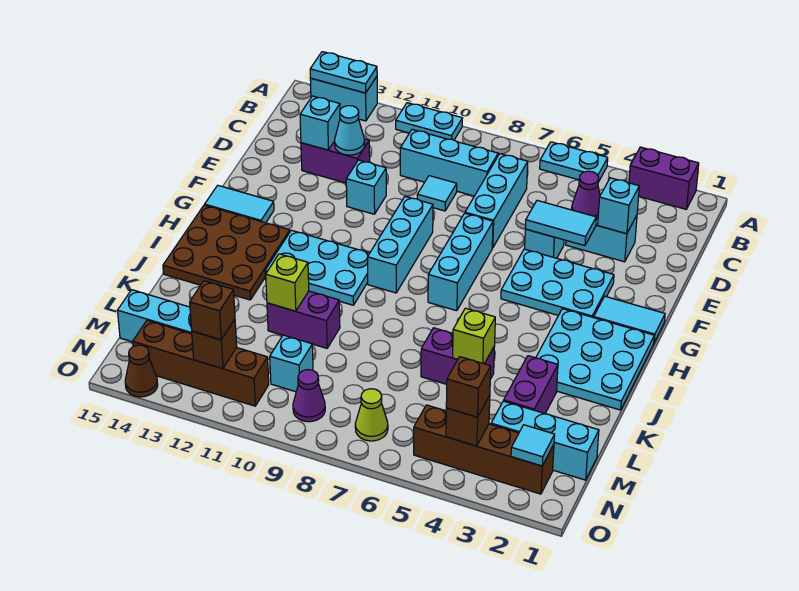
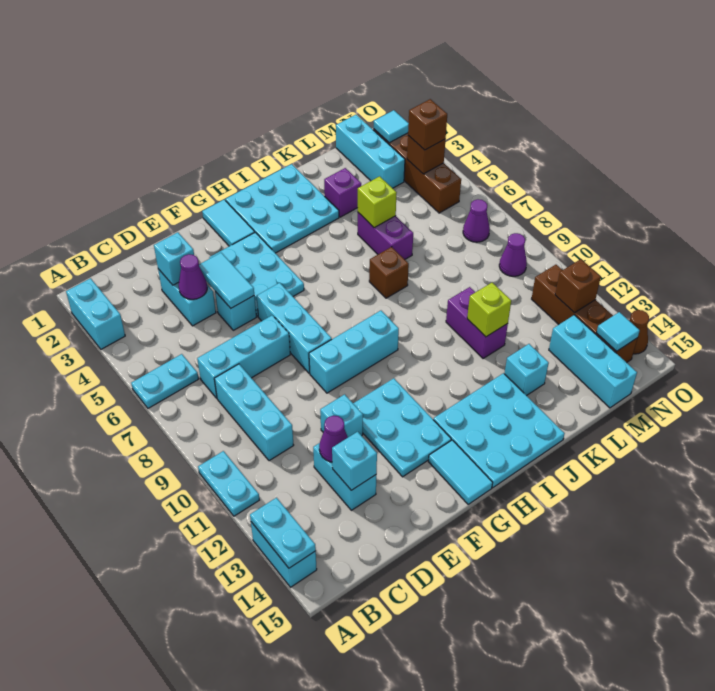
purple 1x2 brick [629,147,699,209] -> cyan 1x2 brick [66,278,125,349]
cyan 1x2 plate [540,142,608,182] -> cyan 1x2 plate turned to [131,354,198,408]
cyan 1x1 tile [417,176,457,211] -> cyan 1x1 tile moved to [596,312,640,351]
purple 1x2 brick [301,139,370,183] -> cyan 1x2 brick [313,443,376,510]
cyan 1x1 cone [335,106,365,155] -> purple 1x1 cone [319,416,348,462]
cyan 1x3 brick [428,213,493,311] -> cyan 1x3 brick turned to [257,283,332,373]
cyan 2x3 plate [265,230,370,305] -> cyan 2x3 plate moved to [353,378,451,477]
brown 3x3 plate [163,205,290,300] -> cyan 3x3 plate [433,373,565,488]
purple 1x2 brick [504,356,558,413] -> purple 1x1 brick [324,168,361,217]
cyan 1x1 brick [270,335,313,392] -> cyan 1x1 brick moved to [505,344,549,396]
lime 1x1 cone [355,389,388,441] -> purple 1x1 cone [463,199,490,242]
brown 1x1 brick [190,281,235,340] -> brown 1x1 brick moved to [369,247,409,298]

